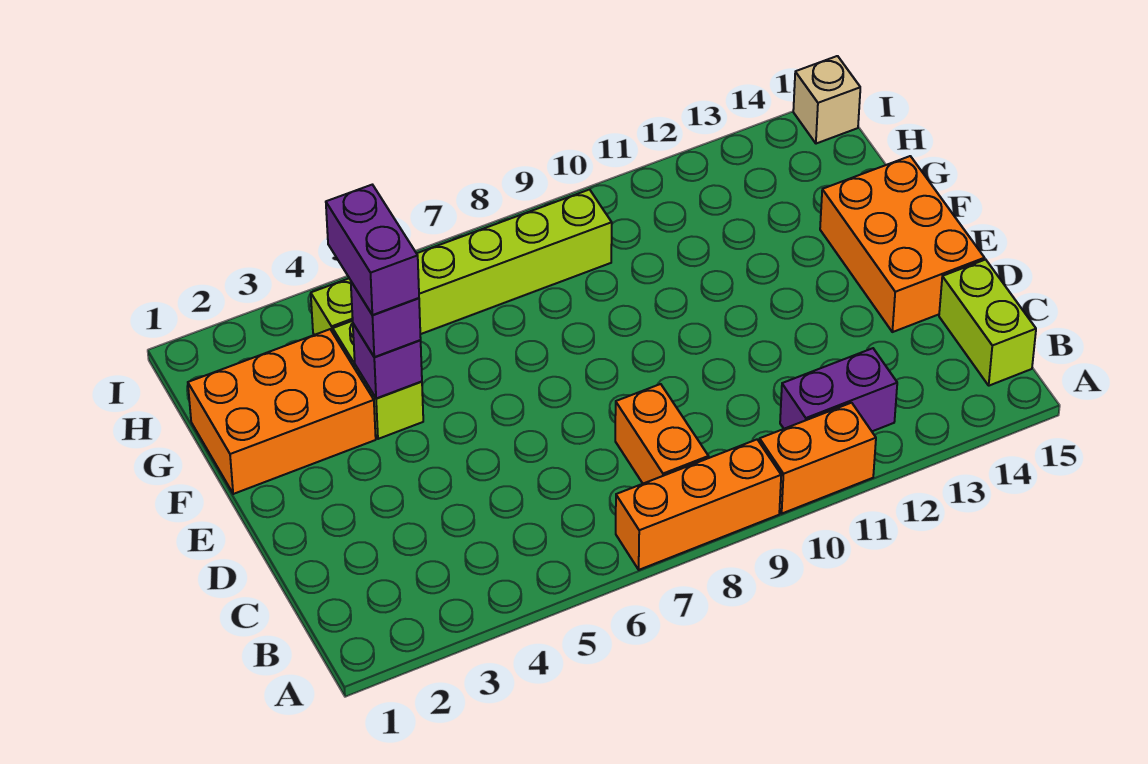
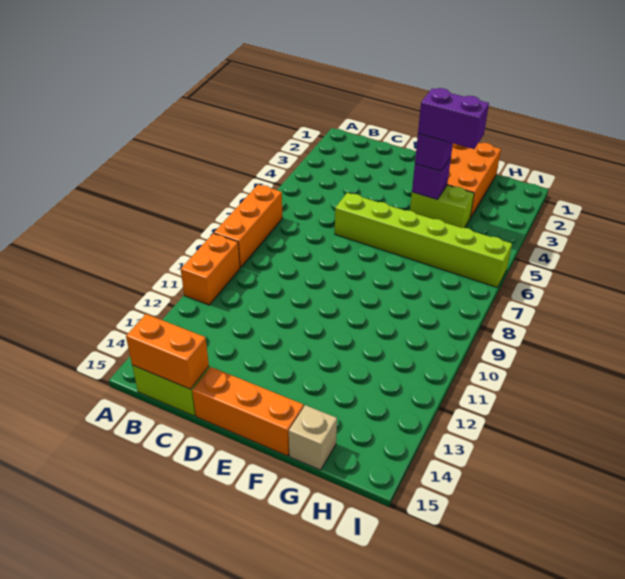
orange 1x2 brick [615,384,709,484] -> orange 1x2 brick moved to [126,314,209,389]
purple 1x2 brick [780,348,897,431] -> none
orange 2x3 brick [820,156,984,332] -> orange 1x3 brick [192,367,304,456]
lime 1x6 brick [311,189,612,335] -> lime 1x6 brick turned to [335,193,512,288]
tan 1x1 brick [793,56,860,144] -> tan 1x1 brick moved to [289,405,337,470]

